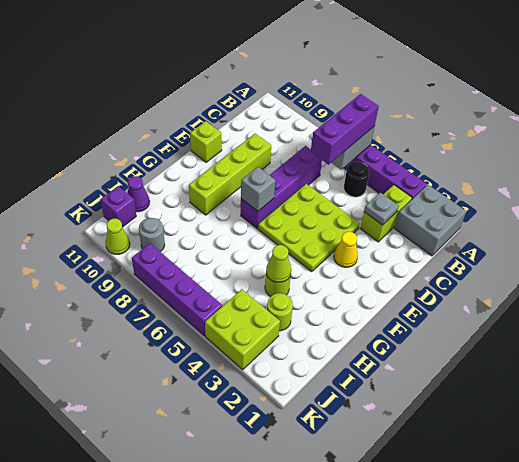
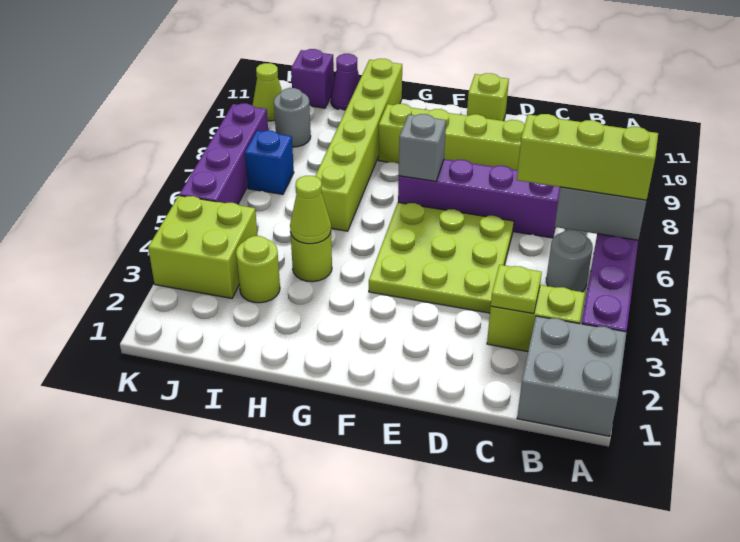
purple 1x3 brick [311,94,379,165] -> lime 1x3 brick [517,114,658,200]
black 1x1 round brick [344,162,370,197] -> grey 1x1 round brick [546,230,593,292]
grey 1x1 plate [364,193,399,225] -> lime 1x1 plate [491,265,542,314]
yellow 1x1 cone [334,232,358,267] -> none
none -> lime 1x6 brick [315,59,402,231]
none -> blue 1x1 brick [245,131,294,194]

